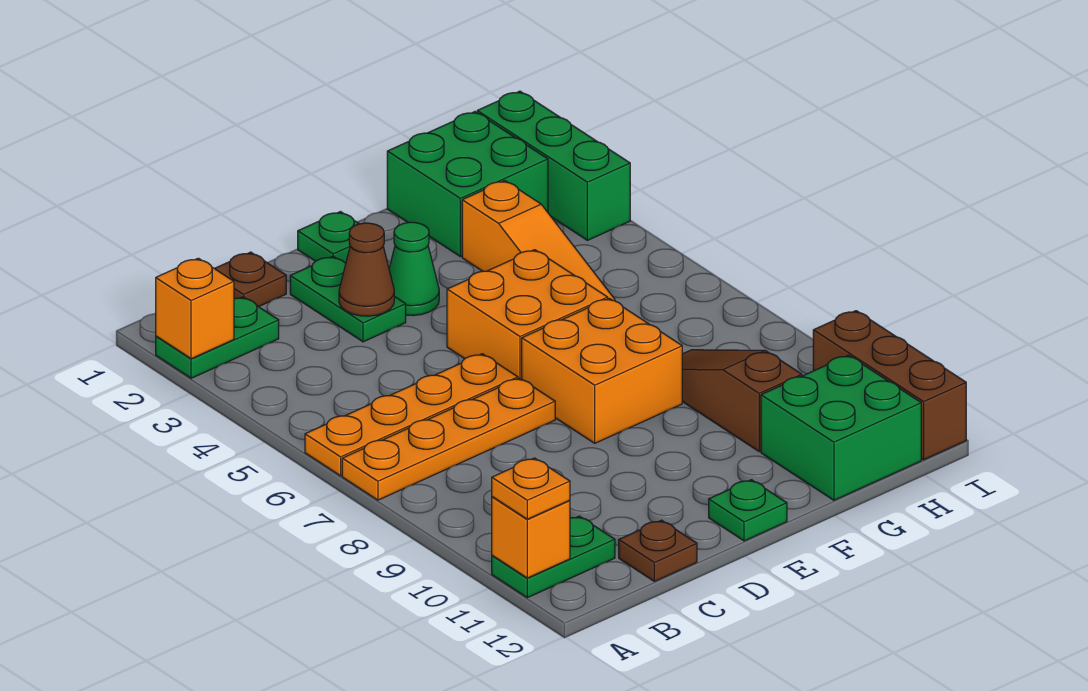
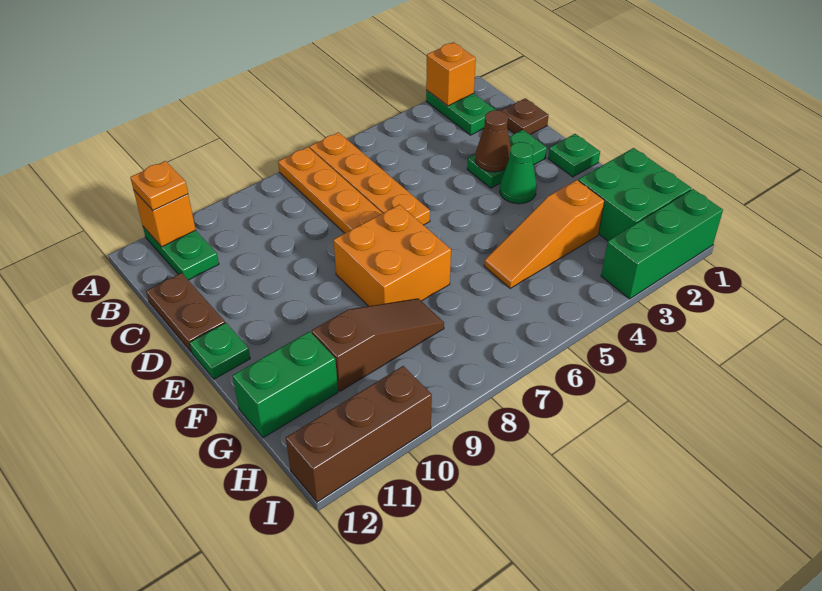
brown 1x1 plate [619,520,697,581] -> brown 1x2 plate [146,273,225,352]
orange 2x2 brick [447,250,608,379] -> none
green 2x2 brick [761,355,921,500] -> green 1x2 brick [232,331,338,438]

